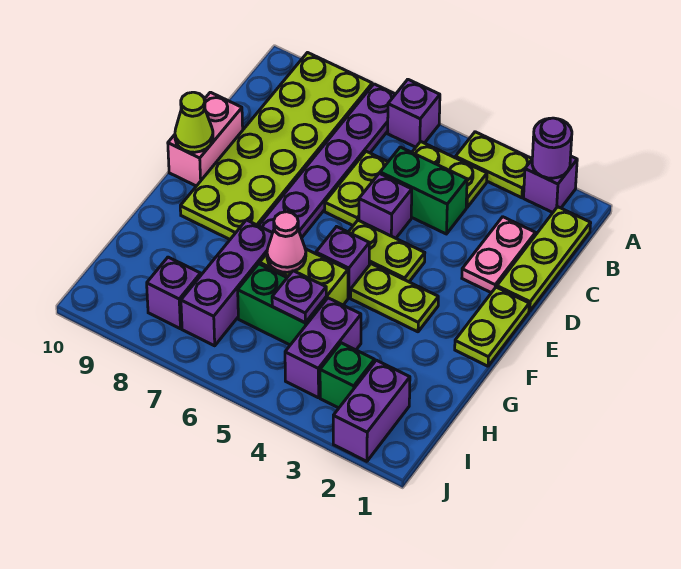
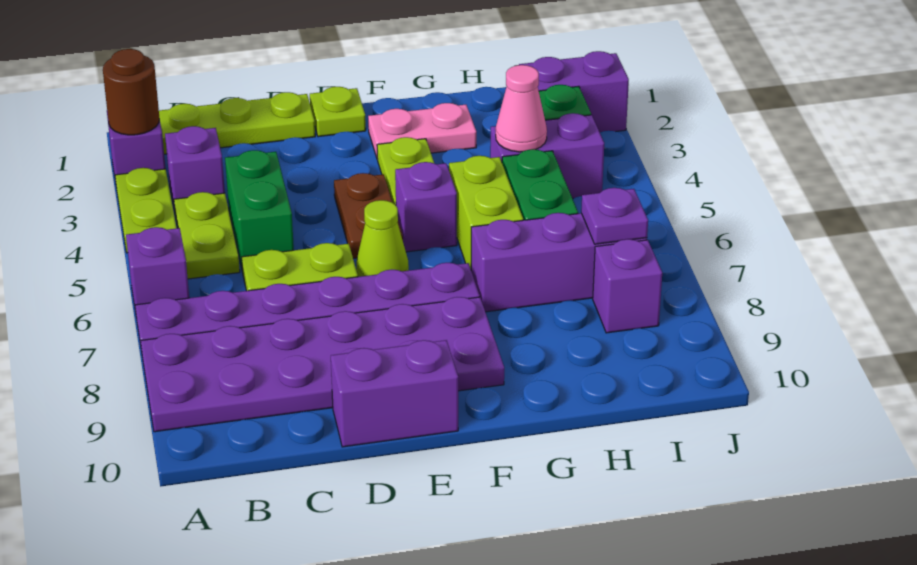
purple 1x1 round brick [532,118,572,178] -> brown 1x1 round brick [103,49,159,135]
lime 2x6 plate [180,53,372,239] -> purple 2x6 plate [141,297,504,432]
pink 1x2 plate [462,217,535,293] -> pink 1x2 plate moved to [368,103,476,158]
purple 1x1 brick [359,173,412,238] -> purple 1x1 brick moved to [165,126,225,211]
pink 1x2 brick [168,92,243,186] -> purple 1x2 brick [331,340,458,447]
lime 1x2 plate [455,287,529,366] -> lime 1x1 plate [310,87,366,137]
lime 1x2 plate [349,220,425,282] -> brown 1x2 plate [334,173,403,258]
lime 1x1 cone [175,92,213,152] -> lime 1x1 cone moved to [356,200,409,277]
pink 1x1 cone [267,212,306,272] -> pink 1x1 cone moved to [496,65,547,152]
purple 1x1 plate [272,271,326,323] -> purple 1x1 plate moved to [581,188,648,244]

